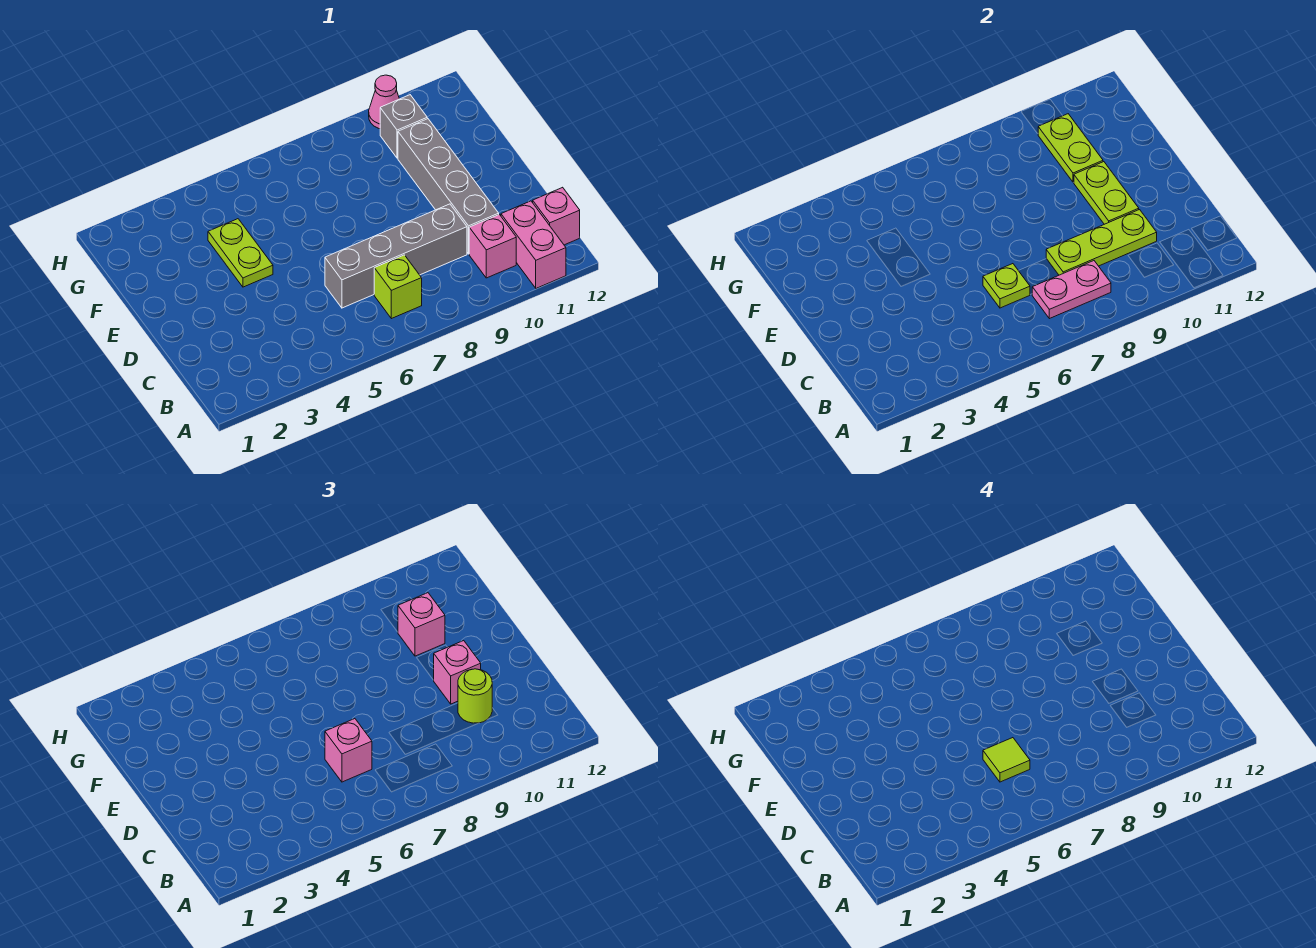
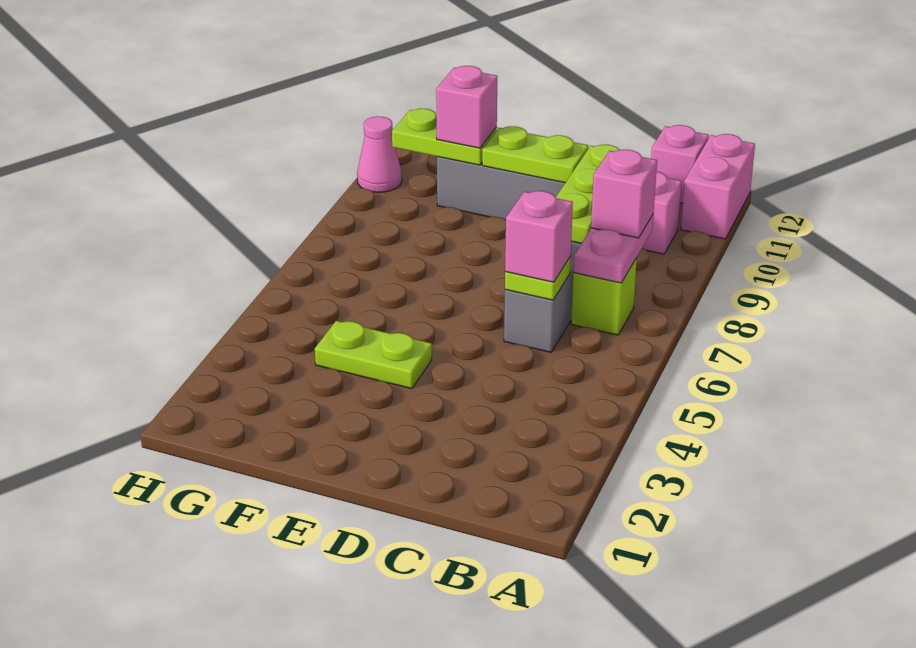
pink 1x2 brick [501,201,566,288] -> pink 1x2 brick turned to [681,134,755,239]
lime 1x1 tile [983,738,1030,782] -> none
lime 1x1 round brick [458,669,492,723] -> none
pink 1x1 brick [434,641,481,704] -> pink 1x1 brick moved to [591,150,657,238]
grey 1x1 brick [380,95,427,158] -> none

